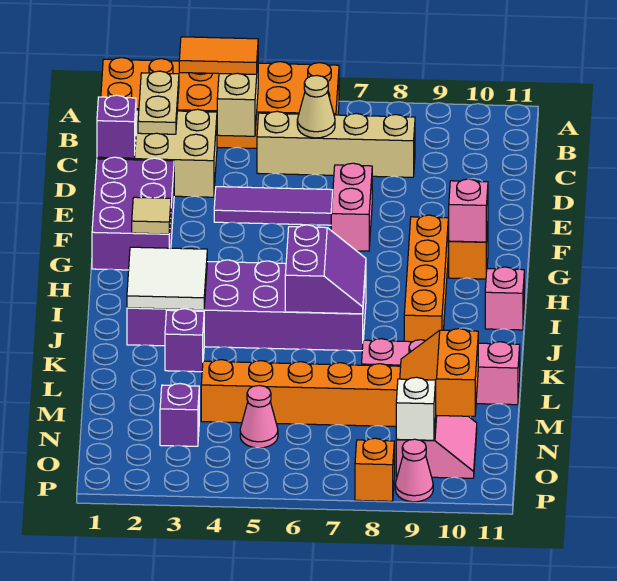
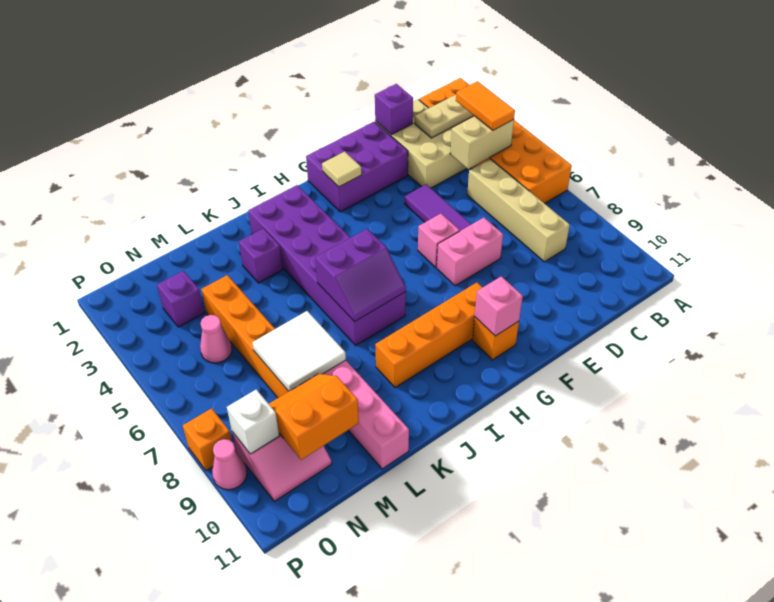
tan 1x1 cone [297,75,335,138] -> none
white 2x2 tile [127,247,207,310] -> white 2x2 tile moved to [252,311,346,391]
pink 1x1 brick [485,267,524,330] -> pink 1x1 brick moved to [418,214,460,267]

